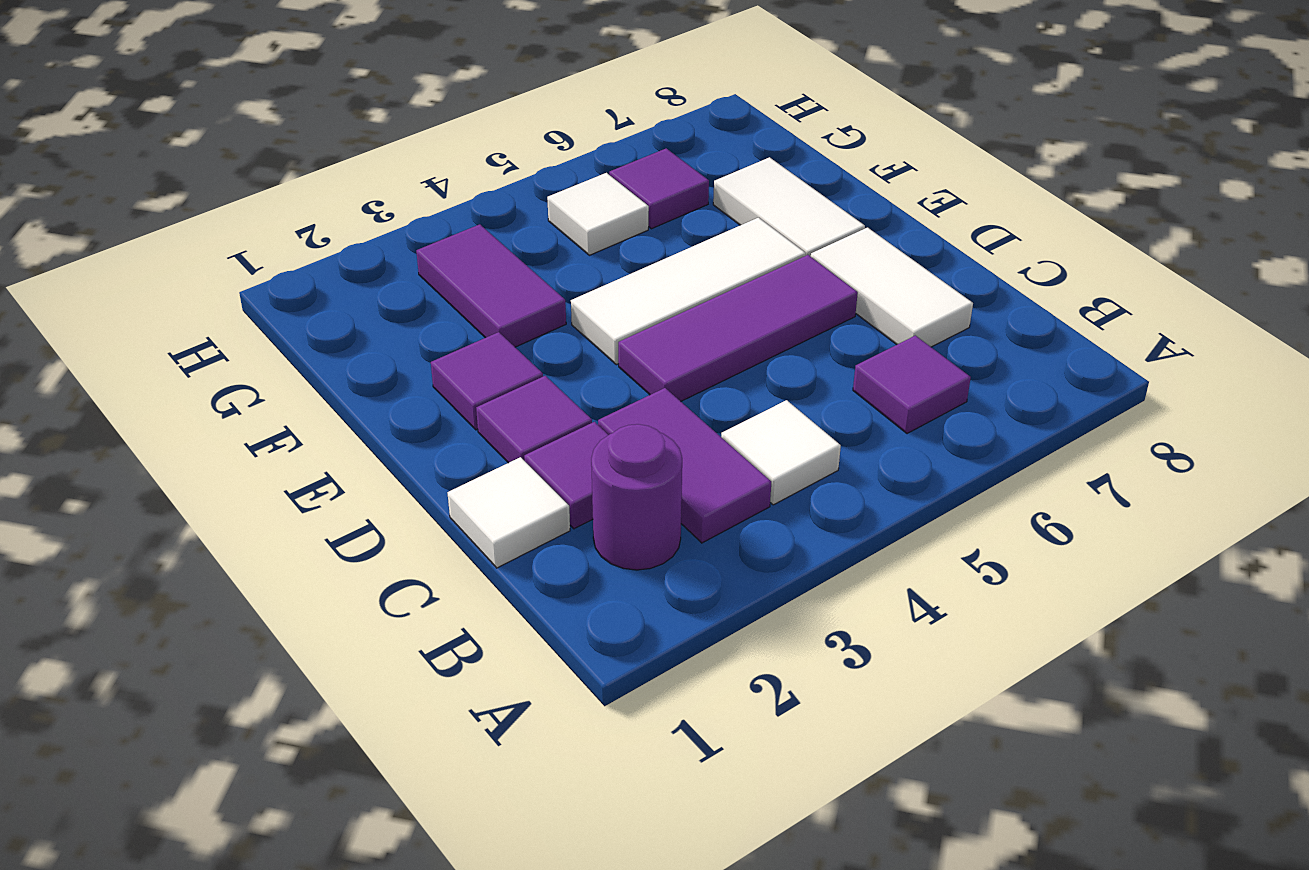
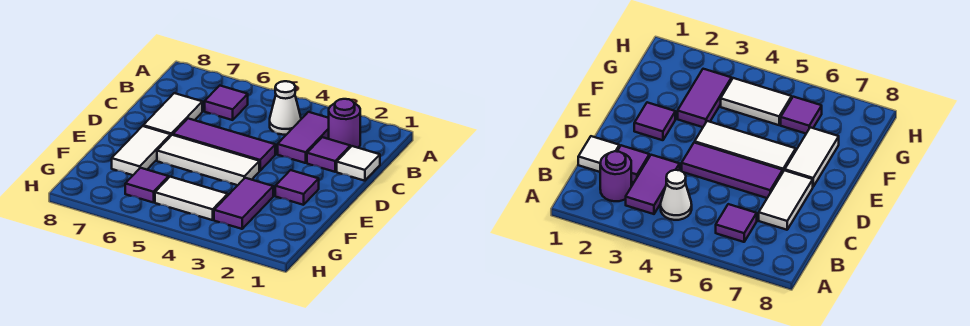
white 1x1 tile [721,400,841,505] -> white 1x1 cone [270,81,301,135]
purple 1x1 tile [476,376,592,463] -> none
white 1x1 tile [547,173,649,255] -> white 1x2 tile [155,177,228,220]

